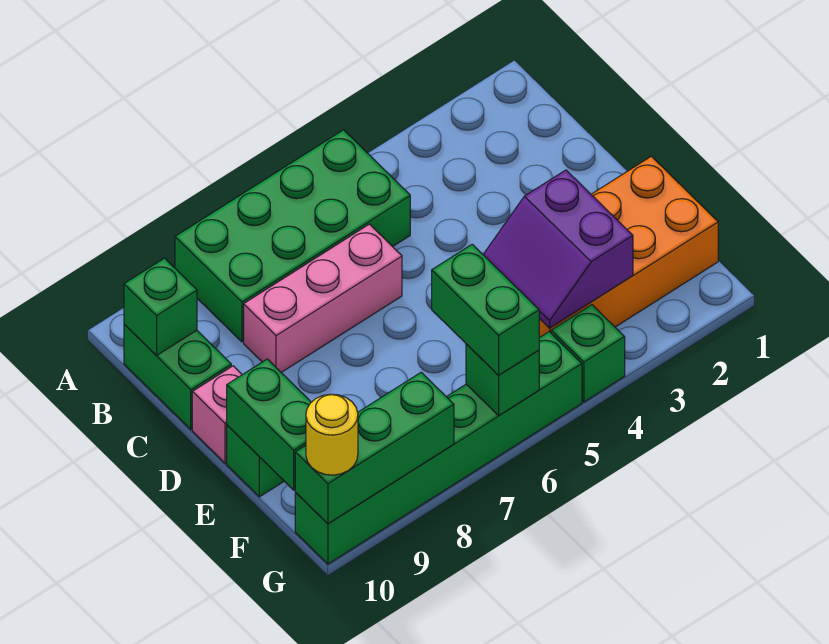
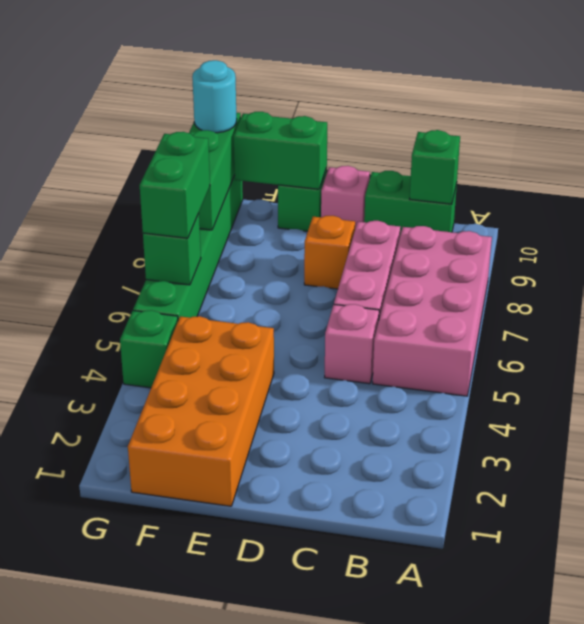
green 2x4 brick [175,130,410,342] -> pink 2x4 brick [373,226,492,396]
none -> pink 1x1 brick [325,304,379,384]
none -> orange 1x1 brick [304,216,355,289]
purple 2x2 slope [483,170,633,328] -> none
green 1x2 brick [432,244,539,375] -> green 1x2 brick turned to [140,132,210,238]
yellow 1x1 round brick [306,394,358,475] -> cyan 1x1 round brick [192,60,237,133]

